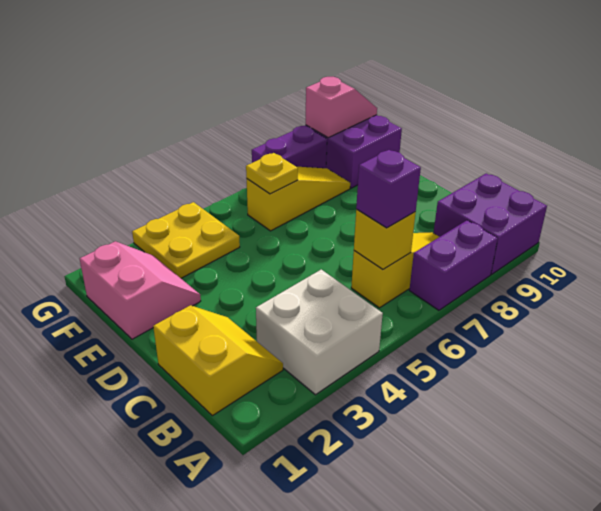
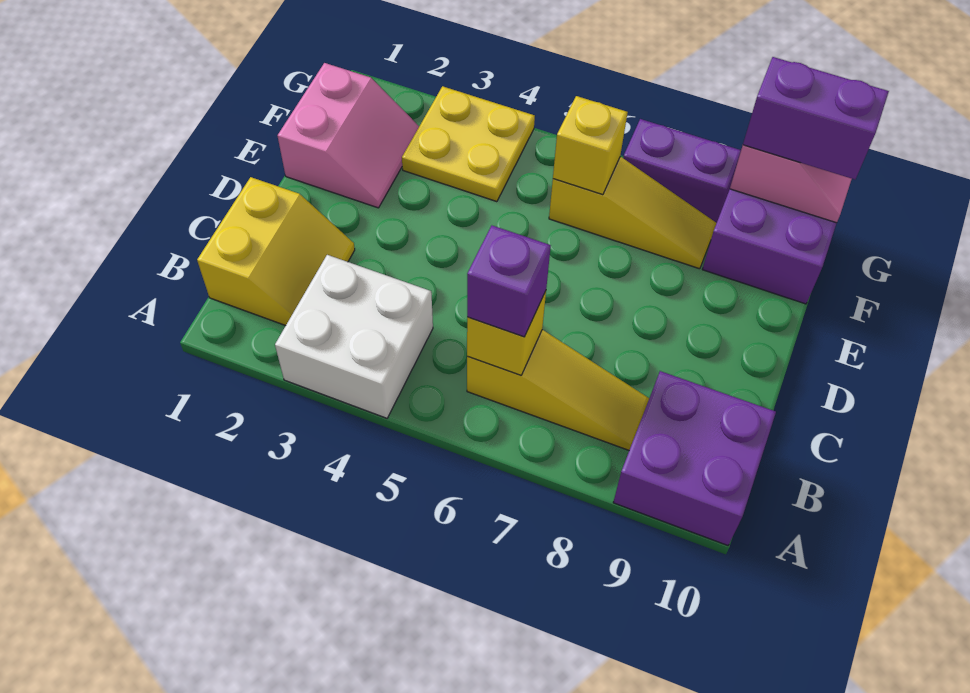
purple 1x2 brick [409,220,498,310] -> purple 1x2 brick moved to [743,57,889,179]
yellow 1x1 plate [246,153,298,194] -> yellow 1x1 brick [553,96,628,195]

